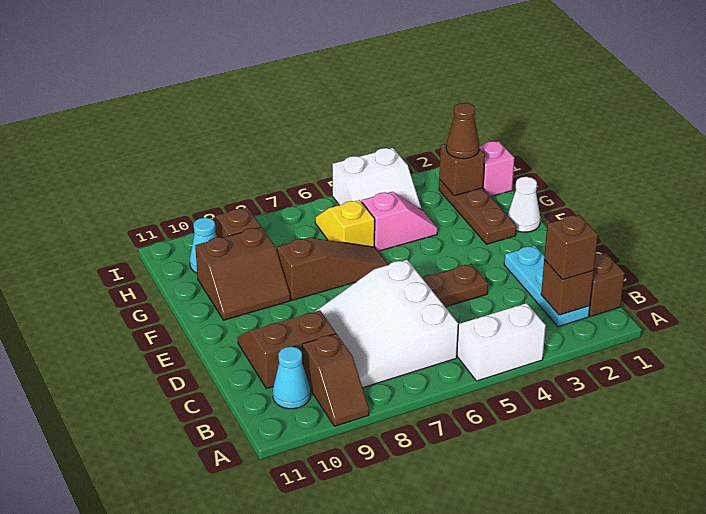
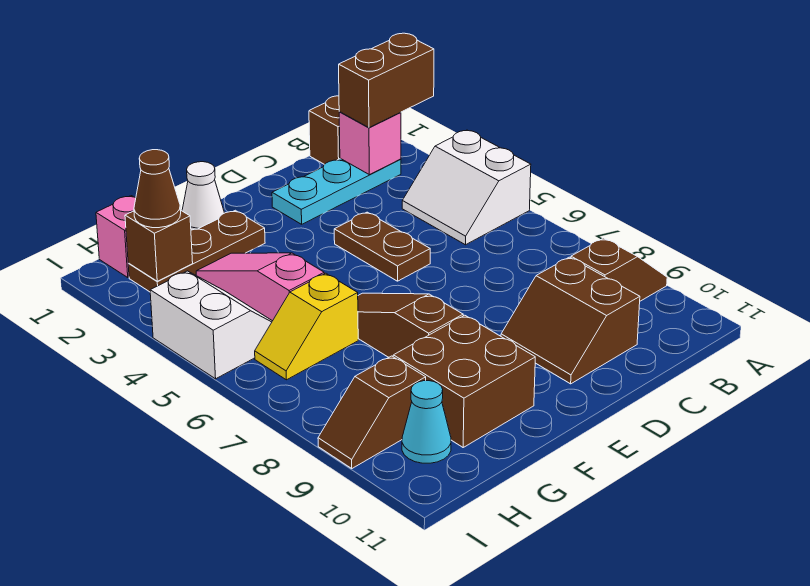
brown 1x1 brick [541,260,594,315] -> pink 1x1 brick [339,112,401,175]
brown 1x1 brick [544,215,598,280] -> brown 1x2 brick [339,33,434,128]
white 3x3 slope [315,260,458,388] -> none
cyan 1x1 cone [273,347,310,409] -> none
brown 2x2 slope [195,227,290,320] -> brown 2x2 brick [393,315,535,447]
pink 1x2 slope [362,192,438,251] -> pink 1x3 slope [196,253,324,321]

